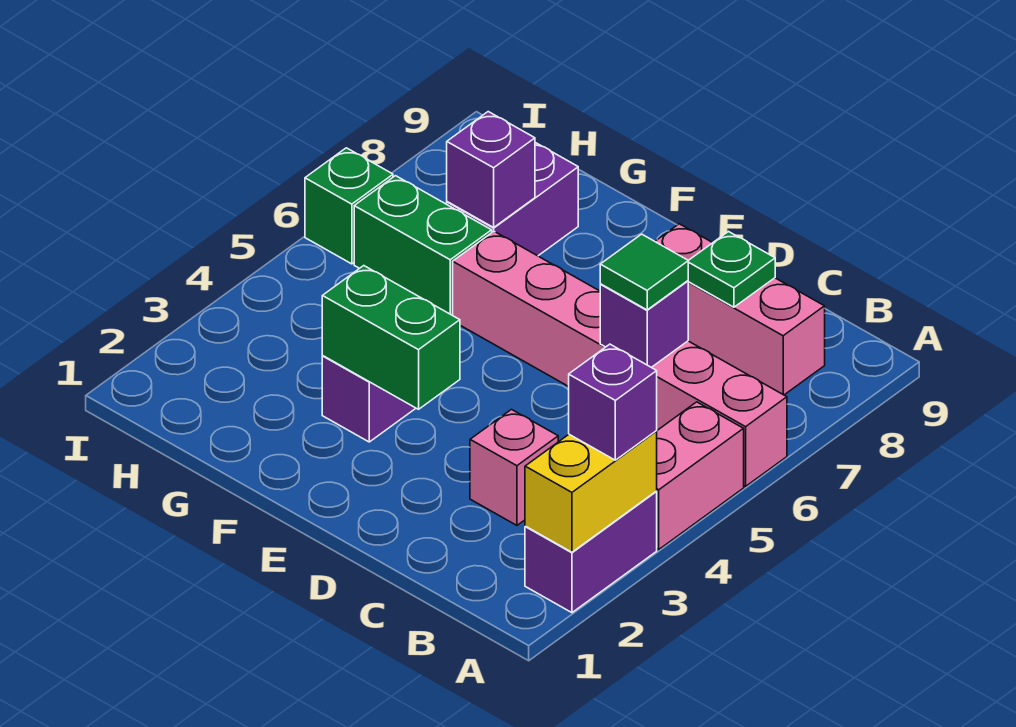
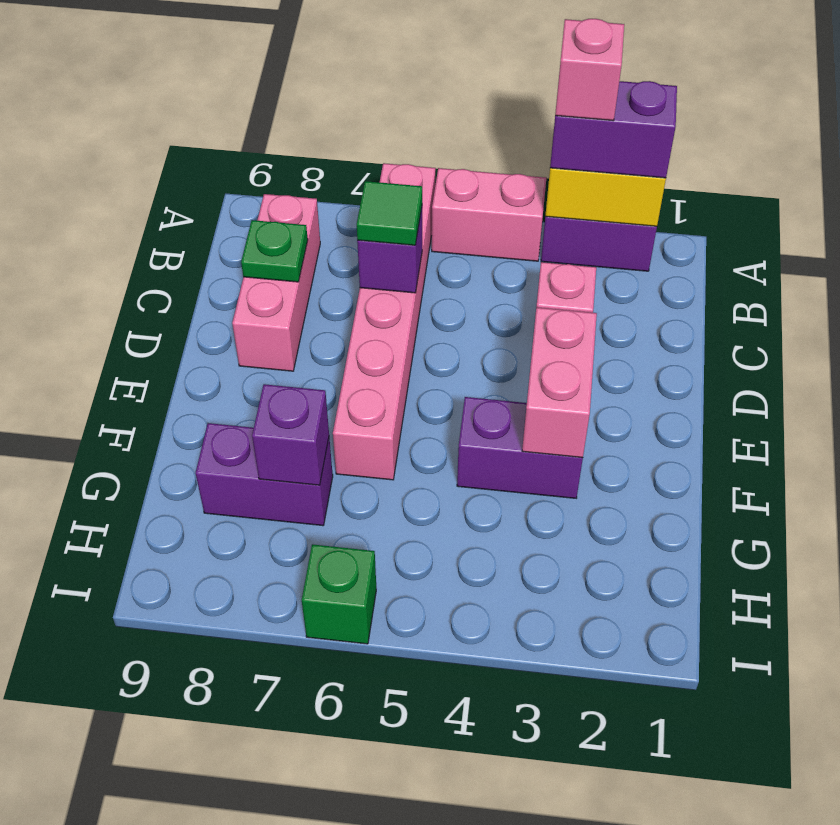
purple 1x1 brick [569,344,657,460] -> purple 1x2 brick [550,81,677,178]
none -> pink 1x1 brick [555,19,624,121]
green 1x2 brick [322,266,460,409] -> pink 1x2 brick [522,307,597,458]
green 1x2 brick [354,176,492,315] -> none

